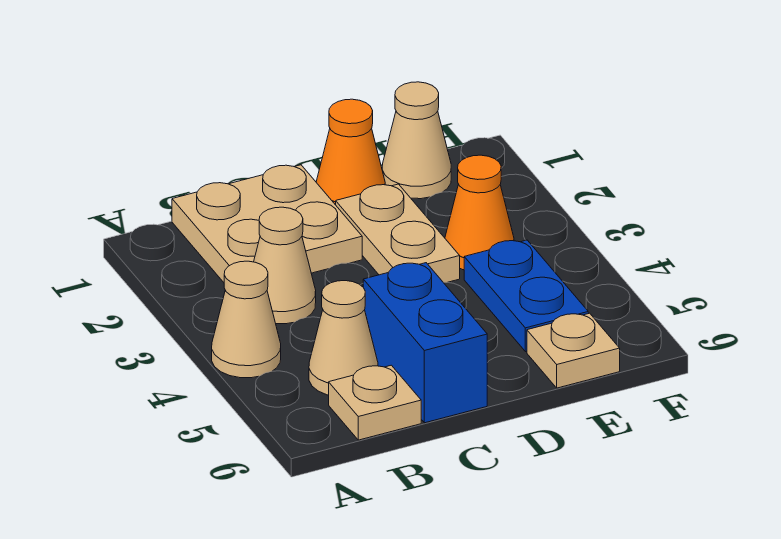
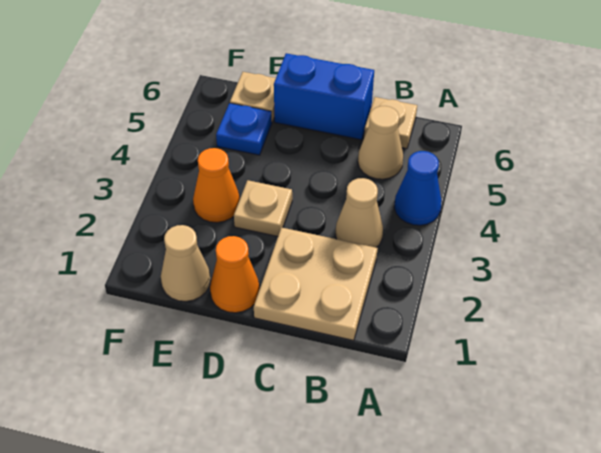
tan 1x1 cone [212,261,281,378] -> blue 1x1 cone [394,151,441,225]
blue 1x2 brick [363,263,487,423] -> blue 1x2 brick turned to [274,53,374,140]
tan 1x2 plate [336,184,460,282] -> tan 1x1 plate [234,180,292,236]
blue 1x2 plate [464,240,588,352] -> blue 1x1 plate [216,103,272,155]

